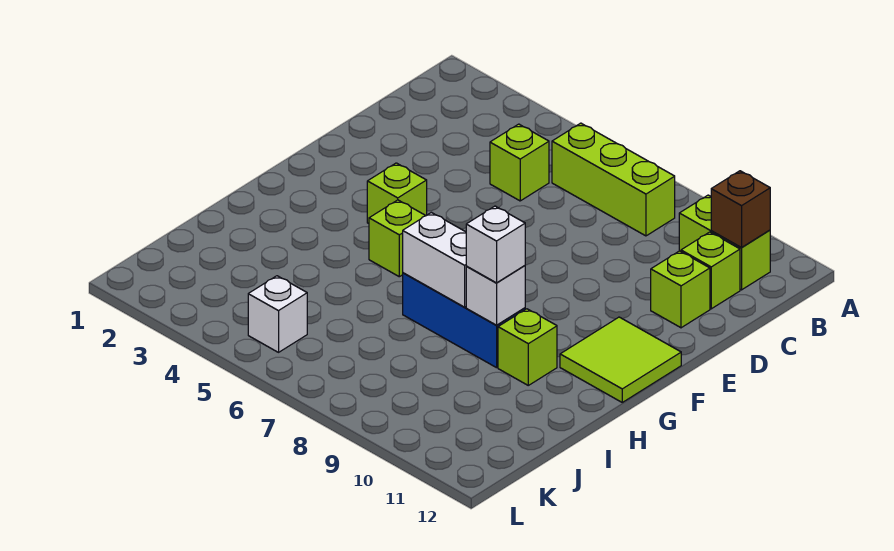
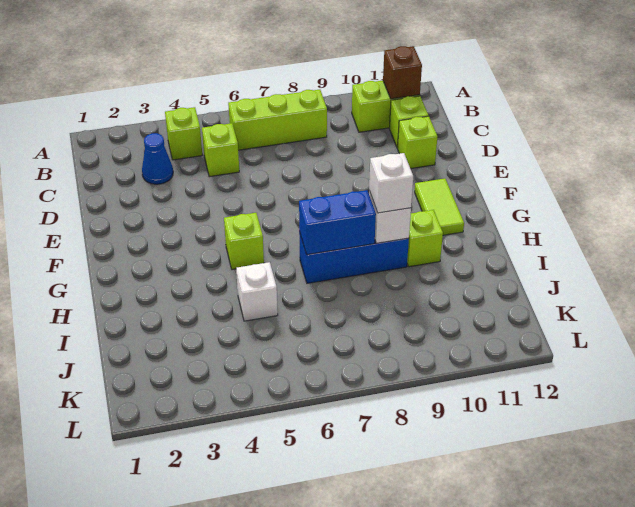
none -> blue 1x1 cone [142,133,173,184]
lime 1x1 brick [367,163,427,223] -> lime 1x1 brick moved to [165,107,202,160]
lime 2x2 tile [560,317,681,402] -> lime 1x2 tile [415,178,464,235]
white 1x2 brick [403,212,467,307] -> blue 1x2 brick [299,190,376,255]
white 1x1 brick [248,276,307,352] -> white 1x1 brick moved to [236,262,278,321]

